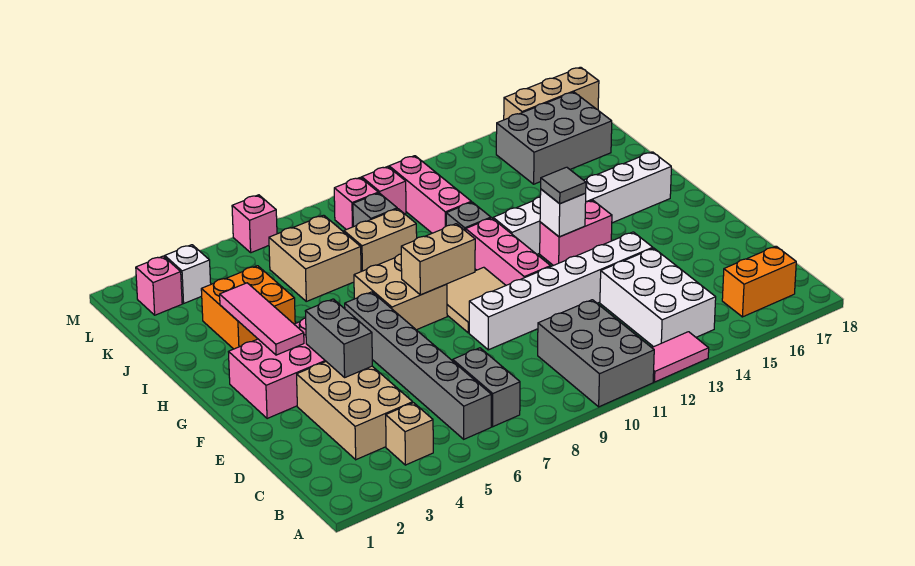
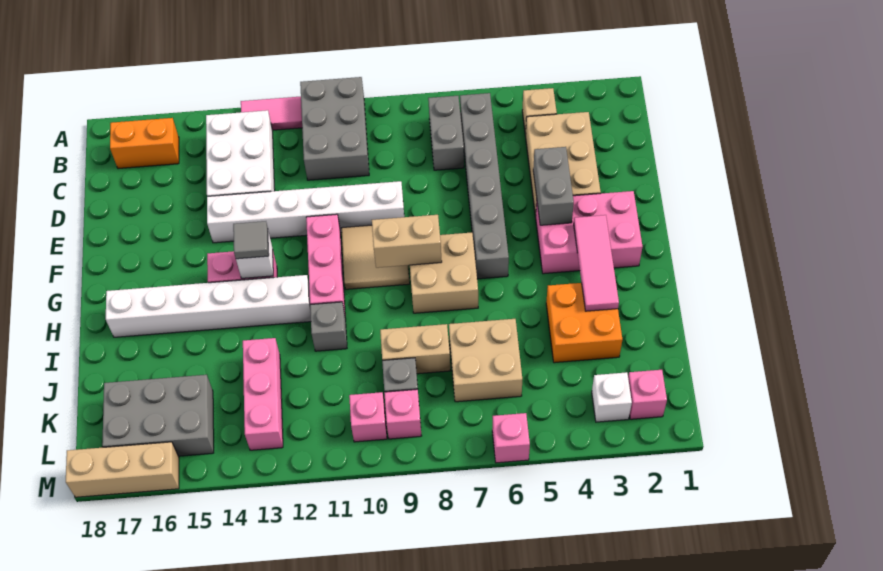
pink 1x3 brick [389,156,471,233] -> pink 1x3 brick moved to [243,338,283,450]

